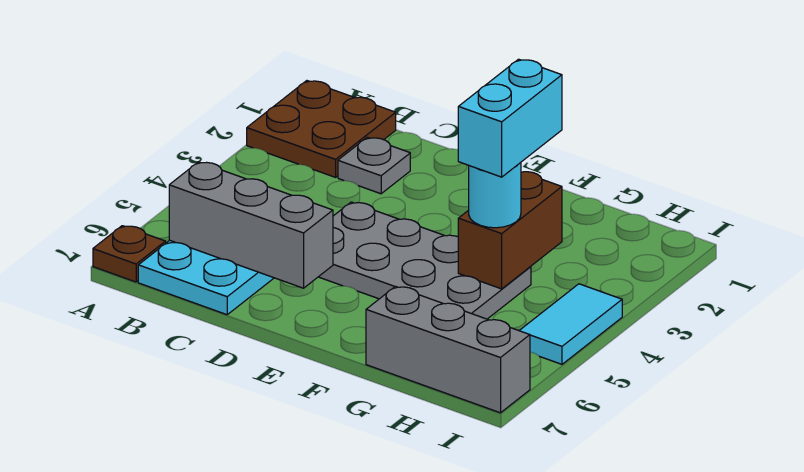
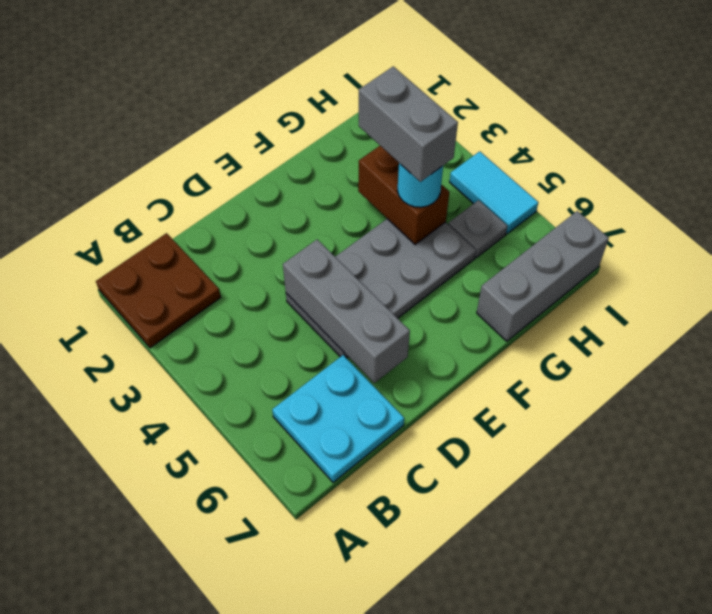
brown 1x1 plate [93,226,166,282] -> none
grey 1x3 brick [169,162,333,288] -> grey 1x3 brick turned to [283,240,410,383]
grey 1x1 plate [338,137,410,194] -> grey 1x1 plate moved to [449,200,508,258]
cyan 1x2 brick [458,59,562,177] -> grey 1x2 brick [359,66,458,182]

